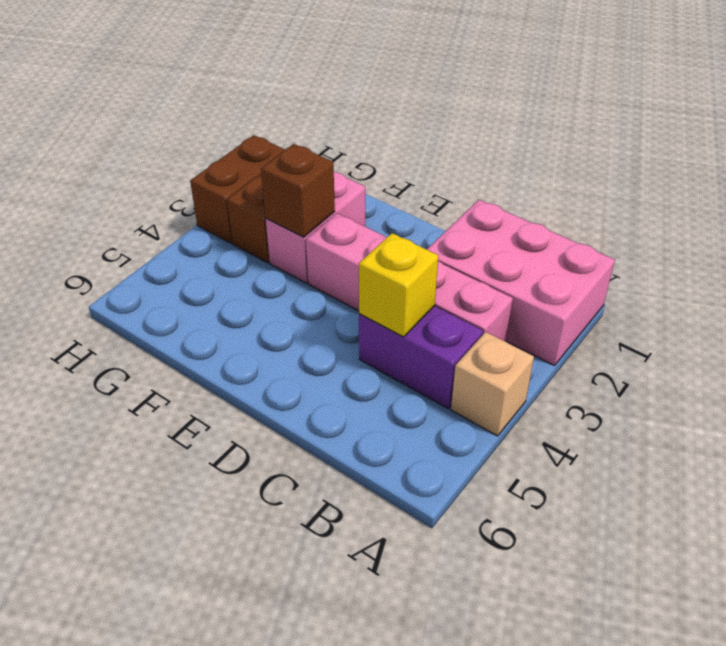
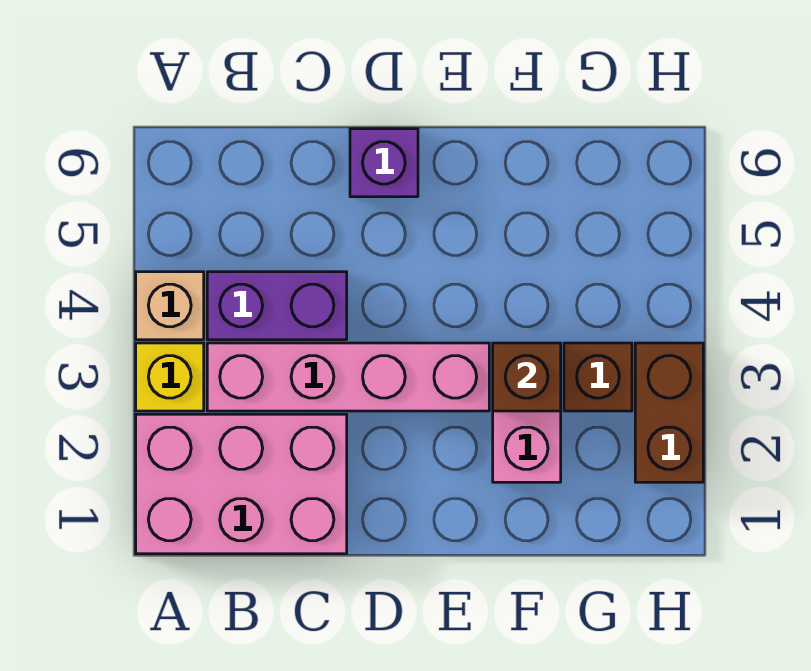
yellow 1x1 brick [359,233,438,337] -> yellow 1x1 brick moved to [136,343,204,411]
none -> purple 1x1 brick [350,129,418,197]

